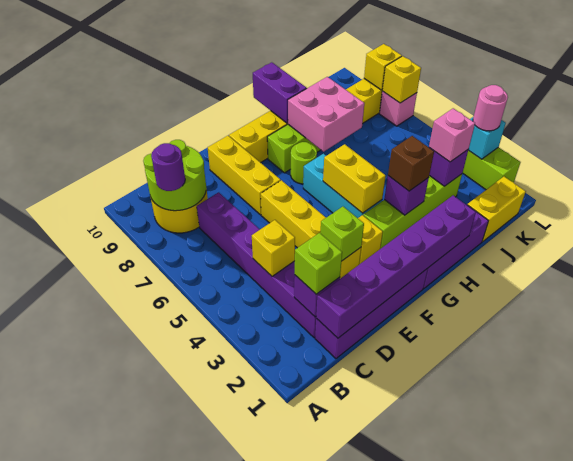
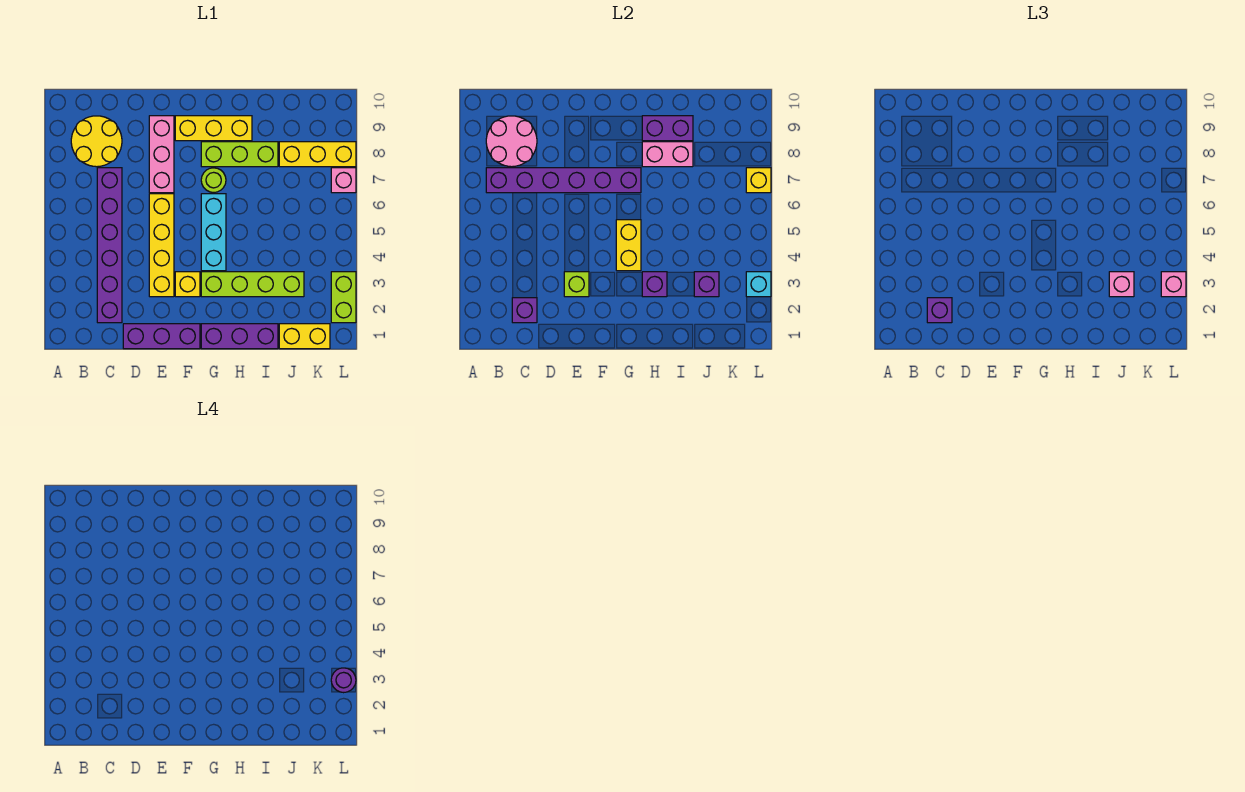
lime 2x2 round brick [143,140,206,211] -> pink 2x2 round brick [486,116,537,167]
purple 1x1 round brick [151,143,185,191] -> purple 1x1 round brick moved to [331,668,356,693]
purple 1x4 brick [315,268,428,359] -> purple 1x3 brick [123,324,200,349]
purple 1x6 brick [316,195,476,338] -> purple 1x6 brick moved to [486,168,641,193]
lime 1x1 brick [295,233,342,294] -> purple 1x1 brick [927,298,952,323]
yellow 1x1 brick [252,220,295,276] -> none
yellow 1x3 brick [208,136,281,215] -> pink 1x3 brick [149,116,174,193]
brown 1x1 brick [388,136,434,191] -> none
pink 2x2 brick [288,77,364,152] -> pink 1x2 brick [642,142,693,167]
purple 1x2 brick [253,62,307,123] -> purple 1x2 brick turned to [642,116,693,141]
pink 1x1 round brick [473,85,508,131] -> pink 1x1 brick [1161,272,1186,297]
yellow 1x1 brick [364,44,402,90] -> none

